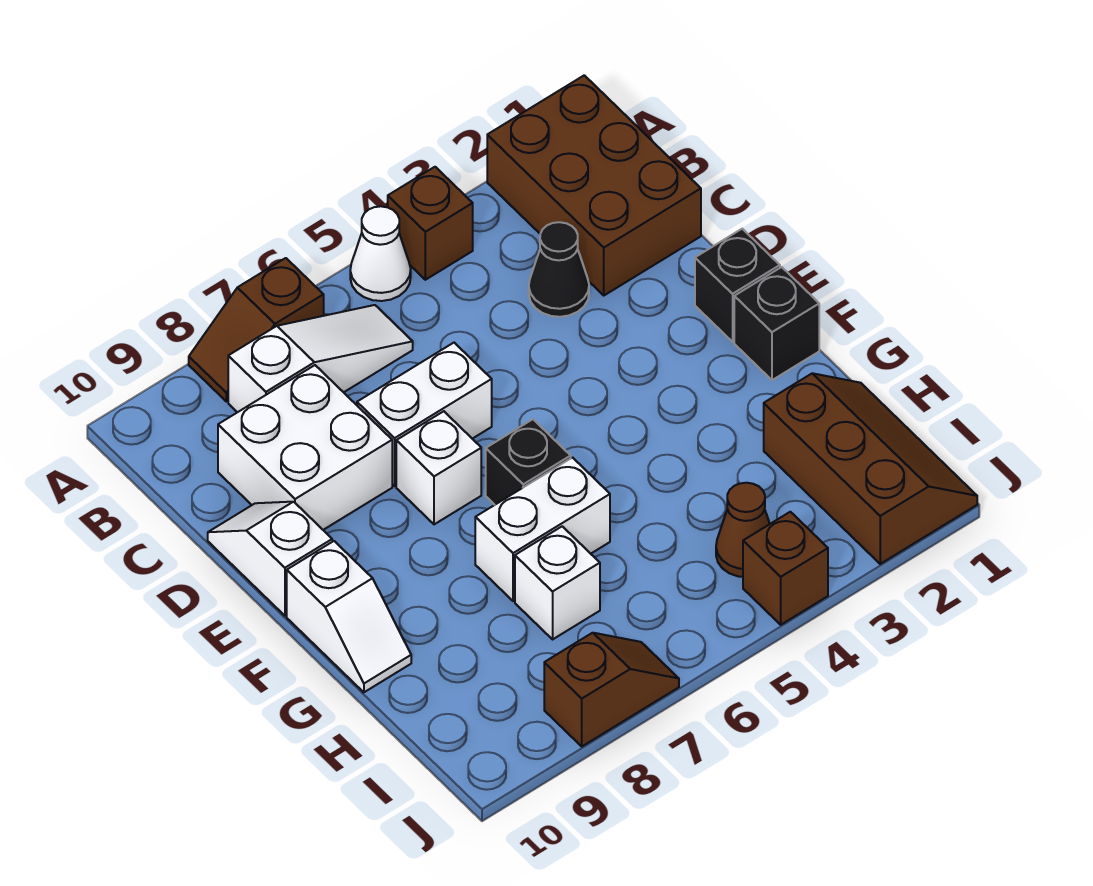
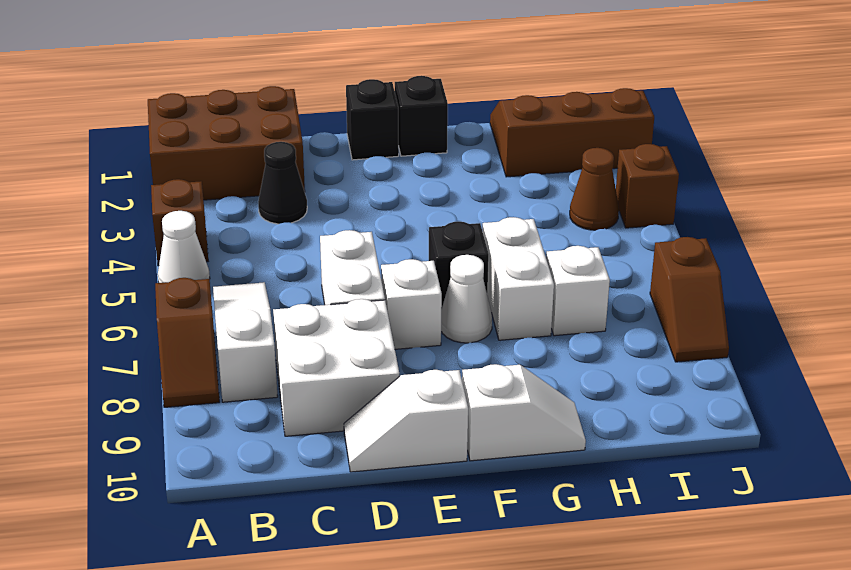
none -> white 1x1 cone [441,255,492,343]
brown 1x2 slope [544,633,679,746] -> brown 1x2 slope turned to [650,237,729,362]

